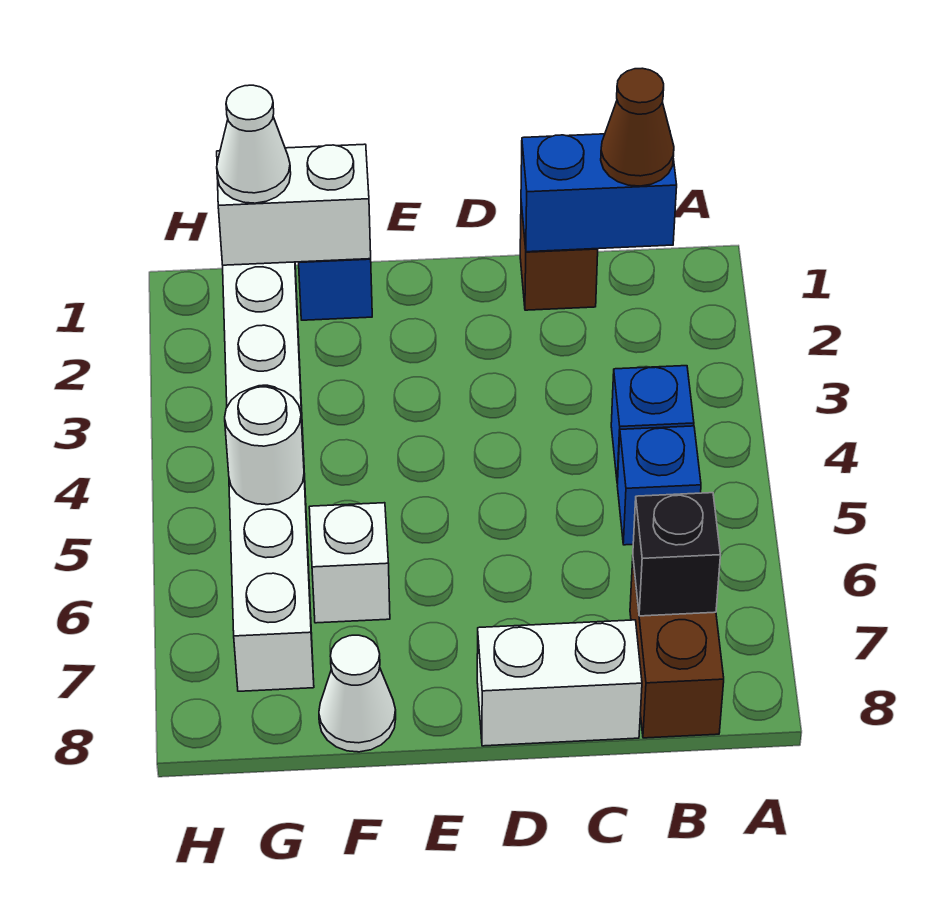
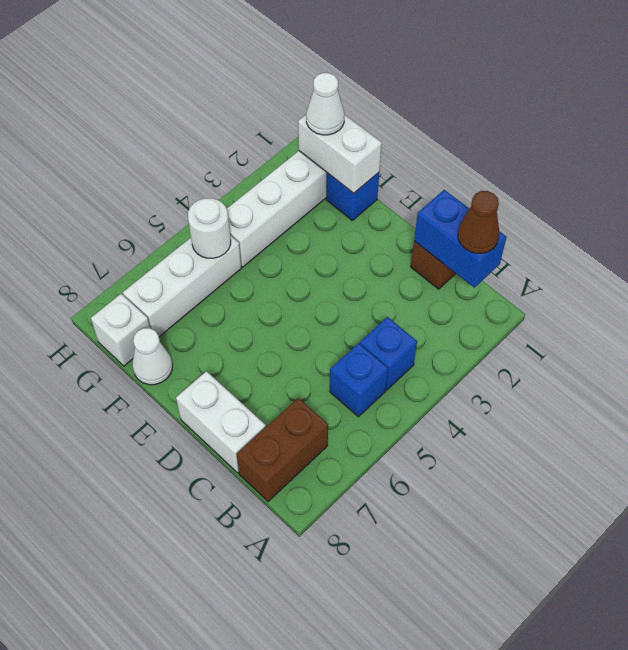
black 1x1 brick [633,493,720,616] -> none
white 1x1 brick [309,503,390,623] -> white 1x1 brick moved to [91,294,150,366]

